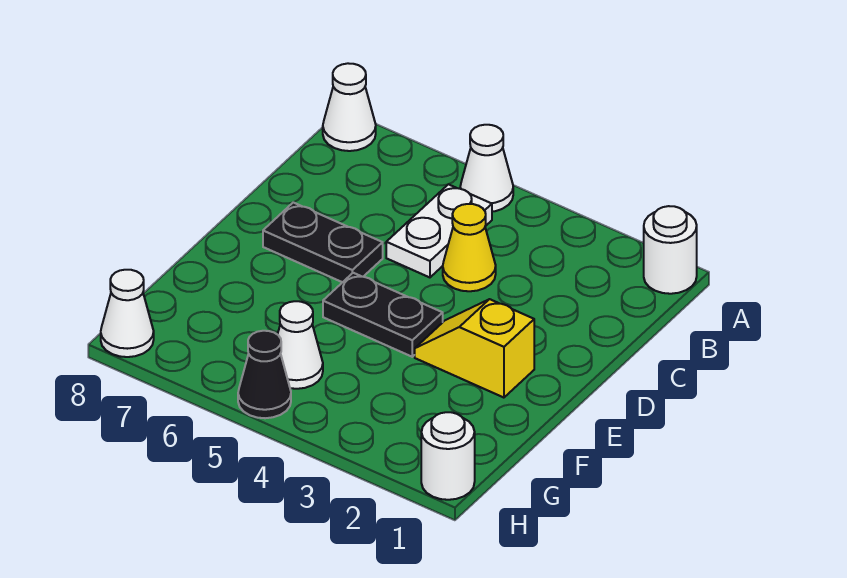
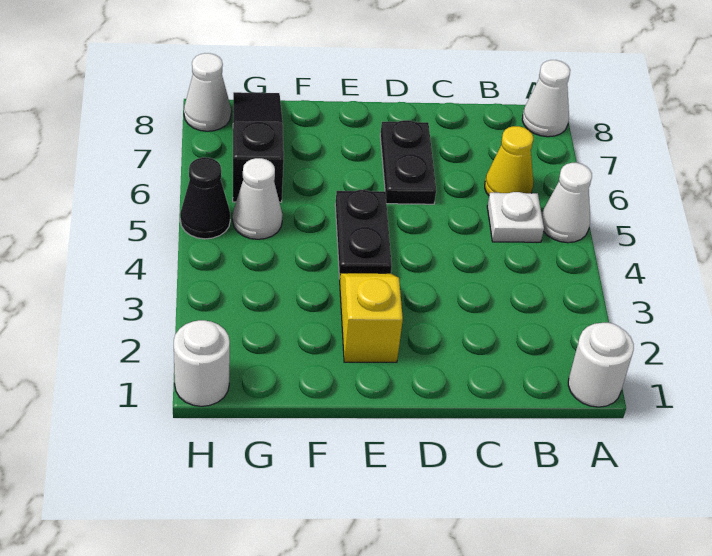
white 1x2 plate [386,184,492,277] -> white 1x1 plate [487,192,544,242]
yellow 1x1 cone [443,204,496,291] -> yellow 1x1 cone moved to [485,126,533,196]
none -> black 1x3 slope [233,92,284,202]

